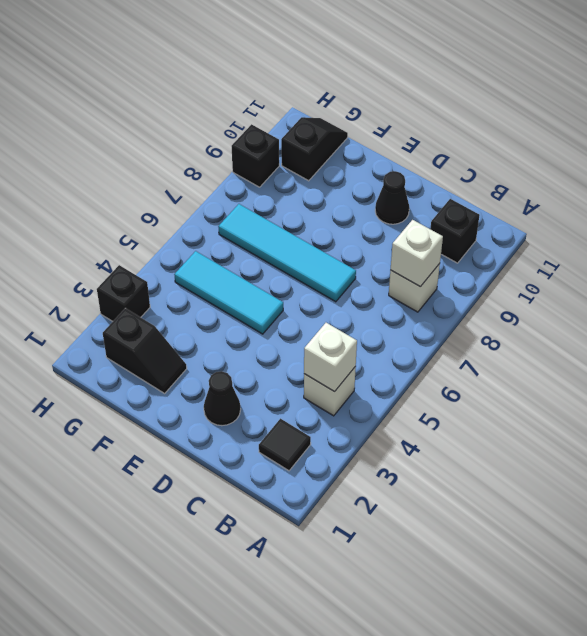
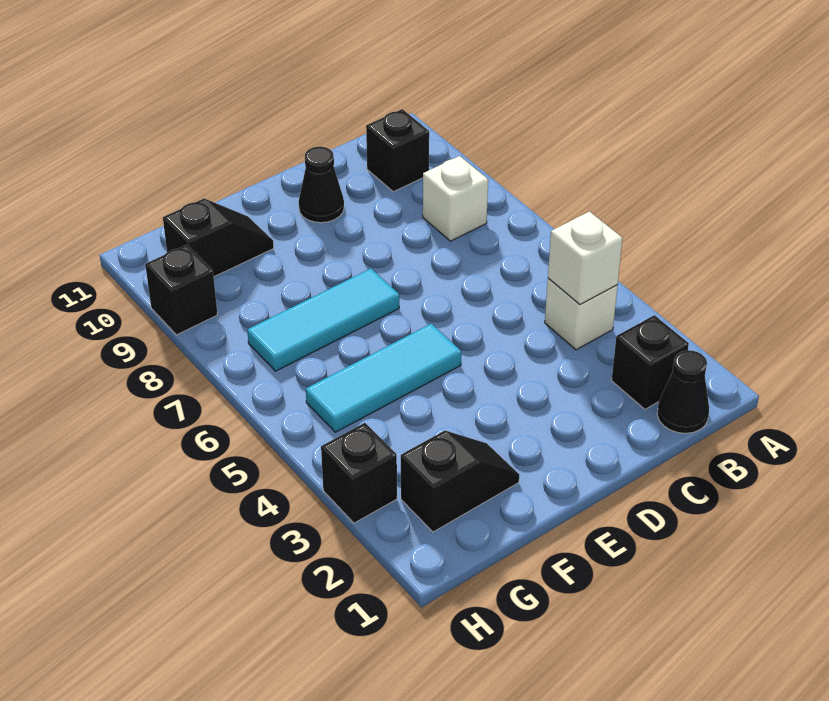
black 1x1 tile [259,419,311,471] -> black 1x1 brick [612,315,689,409]
white 1x1 brick [391,220,443,287] -> none
black 1x1 cone [204,371,241,426] -> black 1x1 cone moved to [657,350,709,433]
cyan 1x4 tile [218,204,356,302] -> cyan 1x3 tile [247,269,399,371]
black 1x2 slope [281,117,348,181] -> black 1x2 slope turned to [163,199,274,277]

